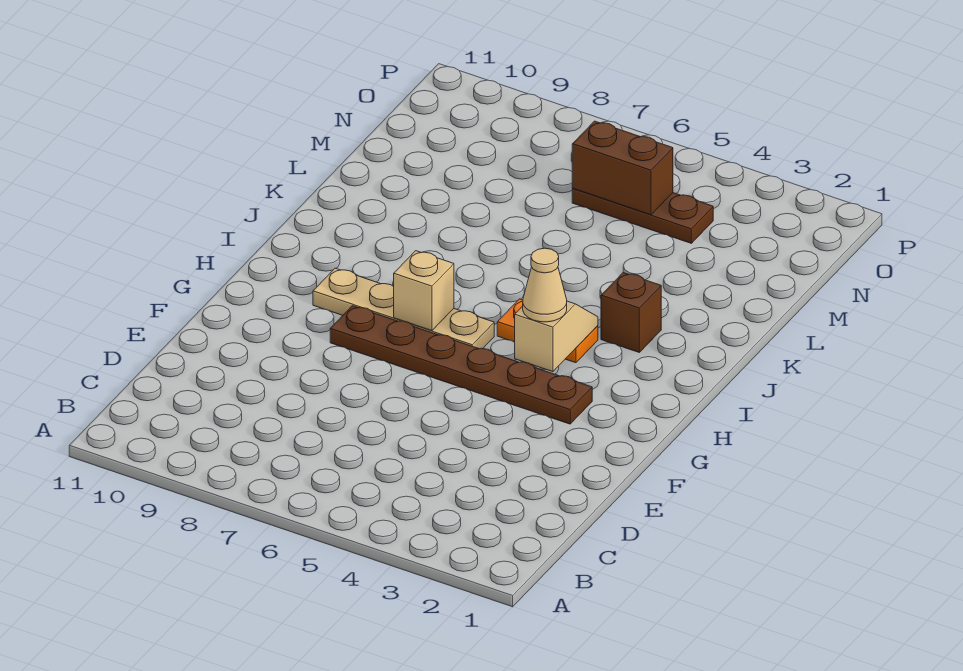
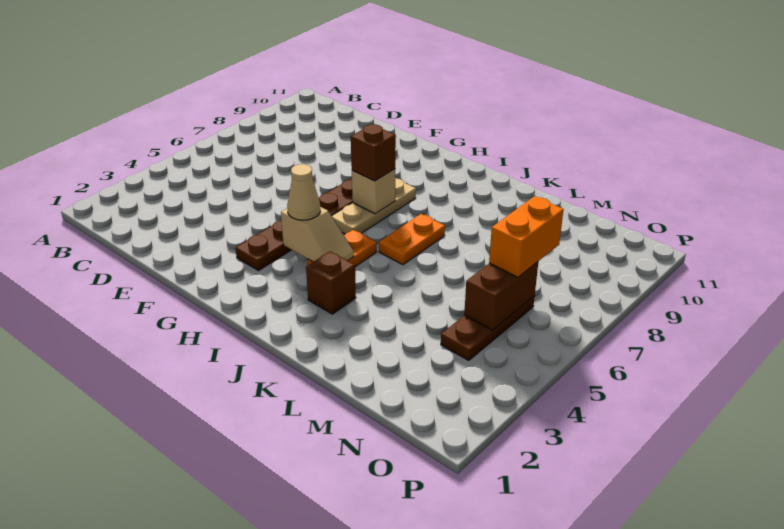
tan 1x4 plate [313,268,494,349] -> tan 1x3 plate [332,178,416,234]
none -> brown 1x1 brick [351,124,396,181]
none -> orange 1x2 plate [379,214,445,265]
none -> orange 1x2 brick [489,196,564,277]

